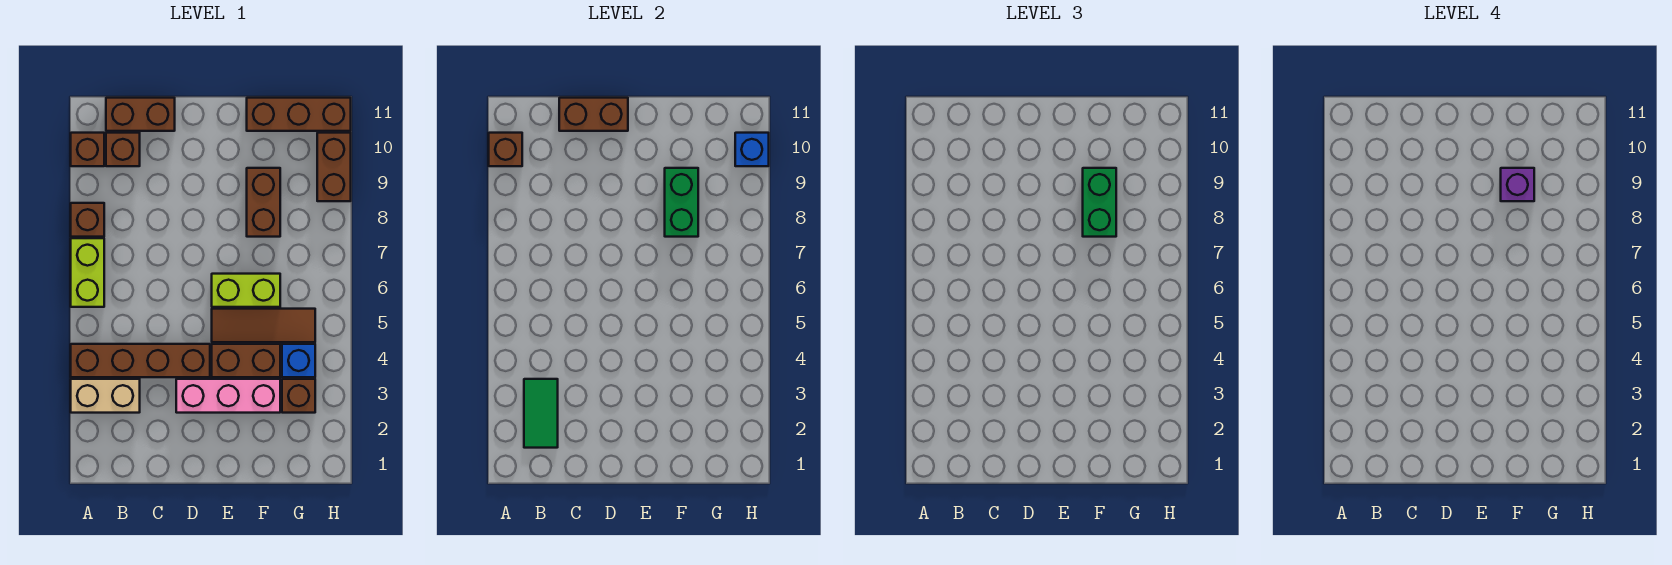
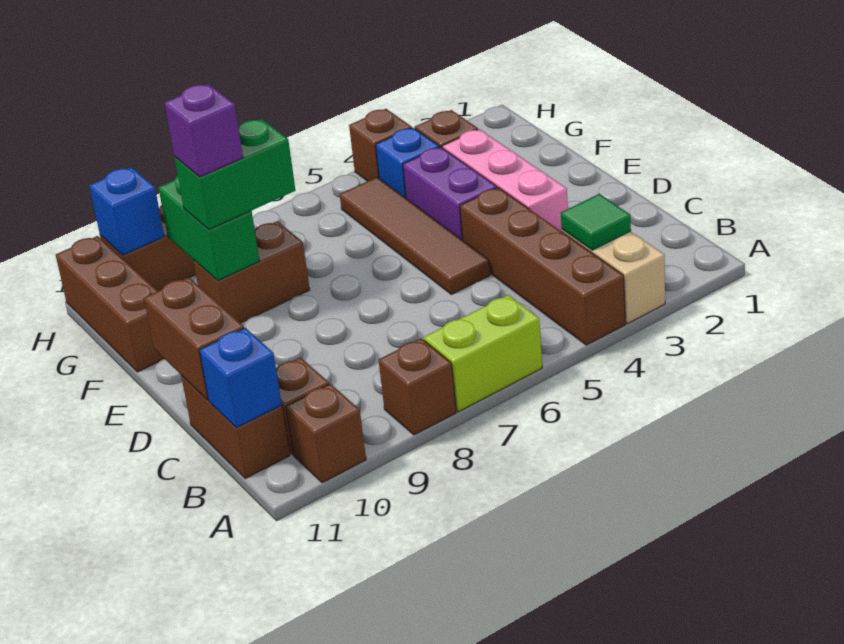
brown 1x1 brick [489,133,522,166] -> brown 1x1 brick moved to [349,109,412,181]
green 1x2 tile [524,379,558,448] -> green 1x1 tile [561,194,631,250]
none -> blue 1x1 brick [199,328,282,428]
brown 1x2 brick [212,344,280,377] -> purple 1x2 brick [403,147,497,240]
brown 1x3 tile [212,309,315,342] -> brown 1x4 tile [340,177,490,294]
lime 1x2 brick [212,274,280,307] -> none
green 1x2 brick [665,168,698,237] -> green 1x2 brick turned to [158,176,260,281]

